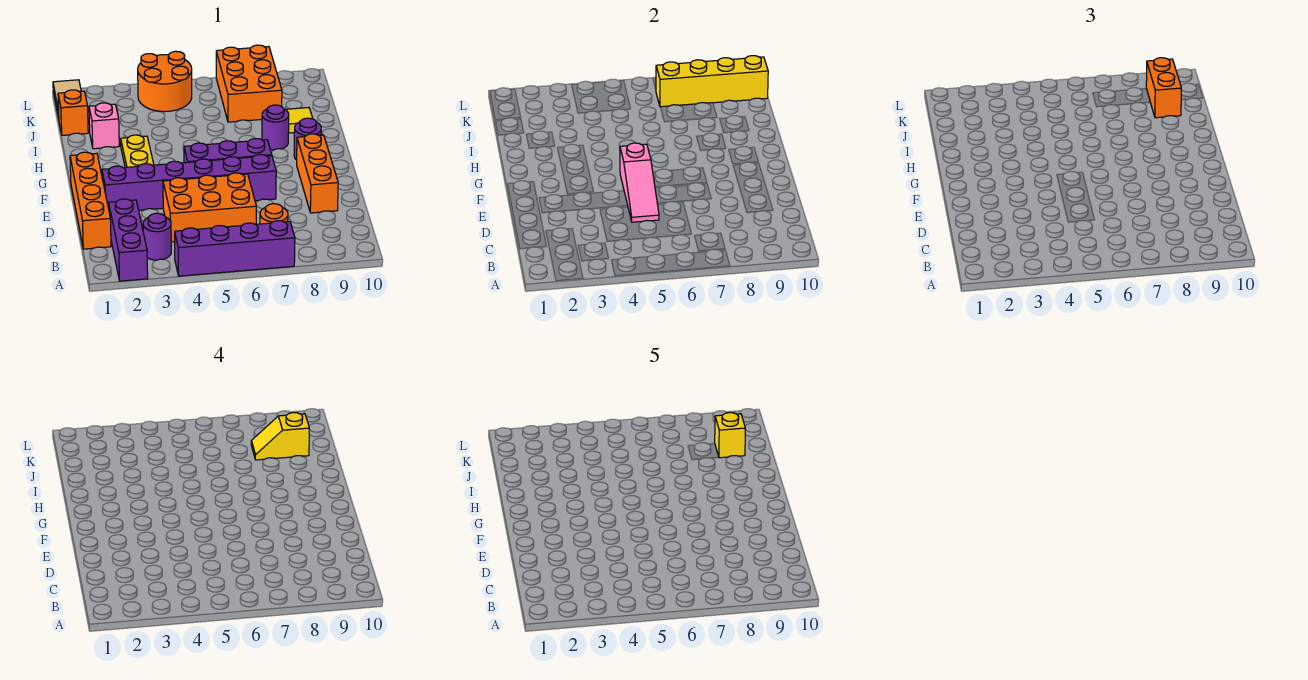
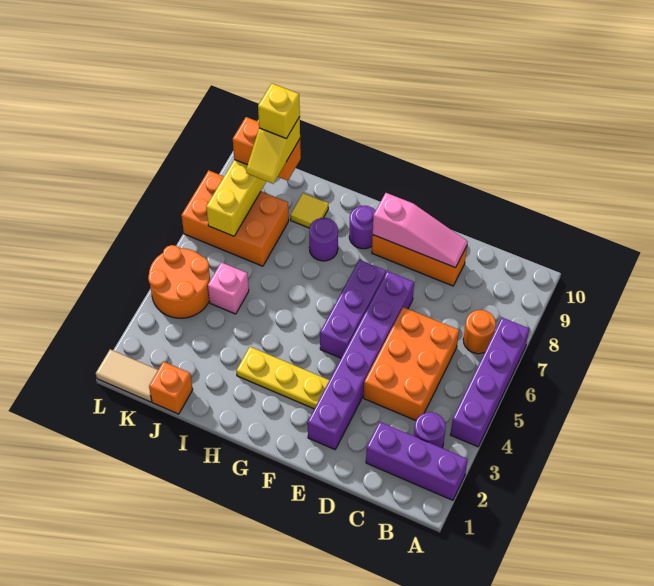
orange 1x4 brick [70,152,111,249] -> none
pink 1x3 slope [620,143,659,222] -> pink 1x3 slope moved to [373,193,468,268]
pink 1x1 brick [89,103,119,149] -> pink 1x1 brick moved to [208,262,249,314]

